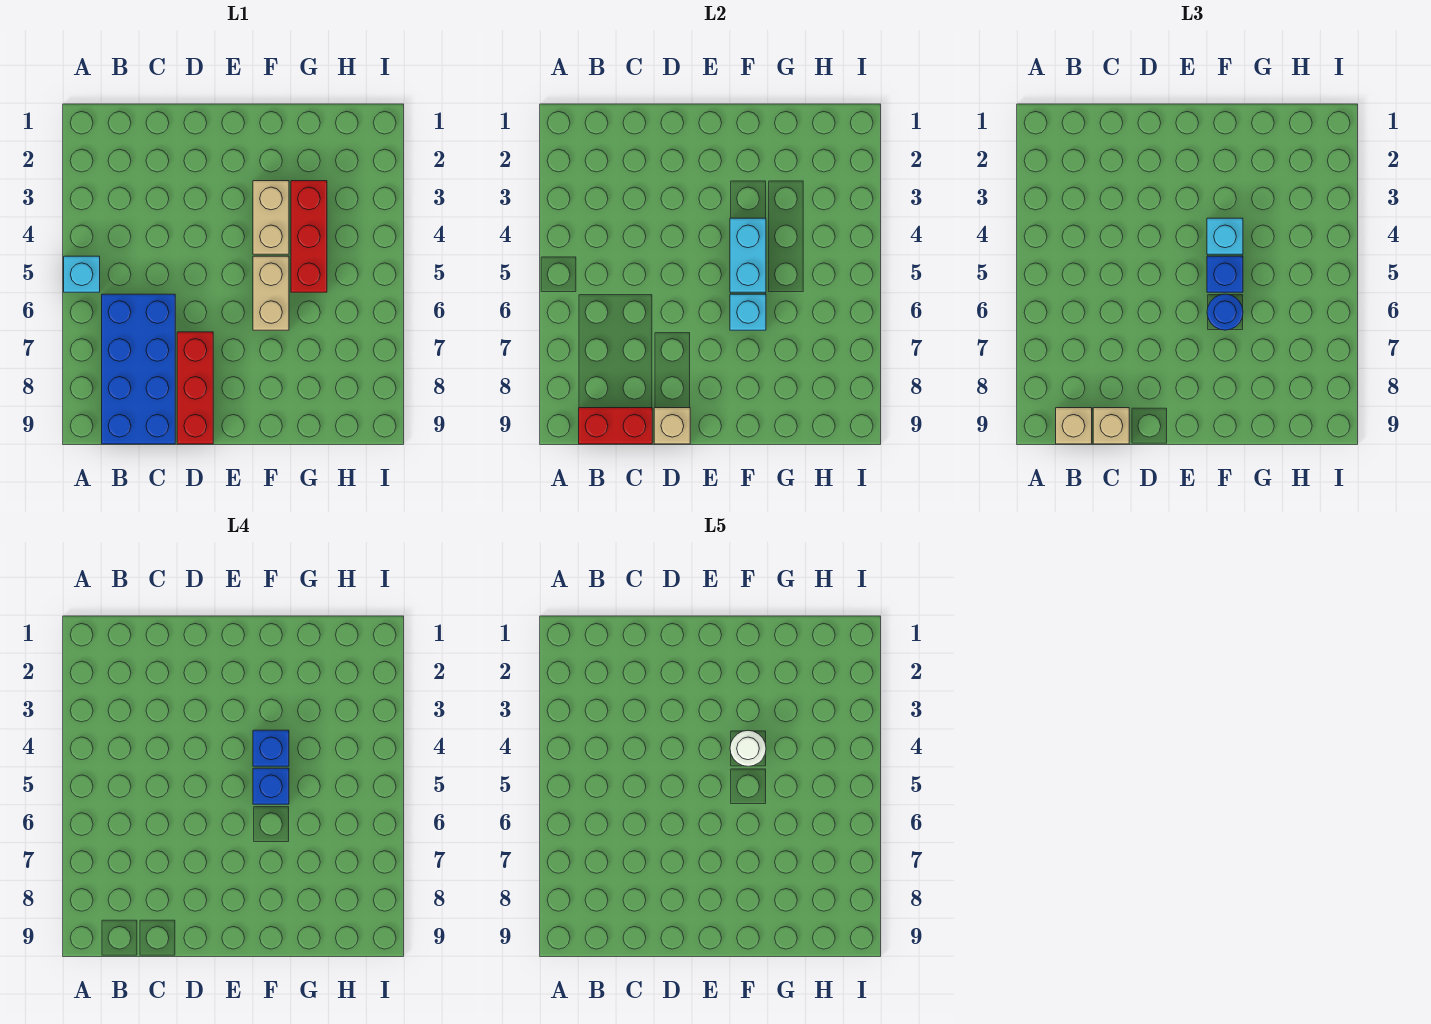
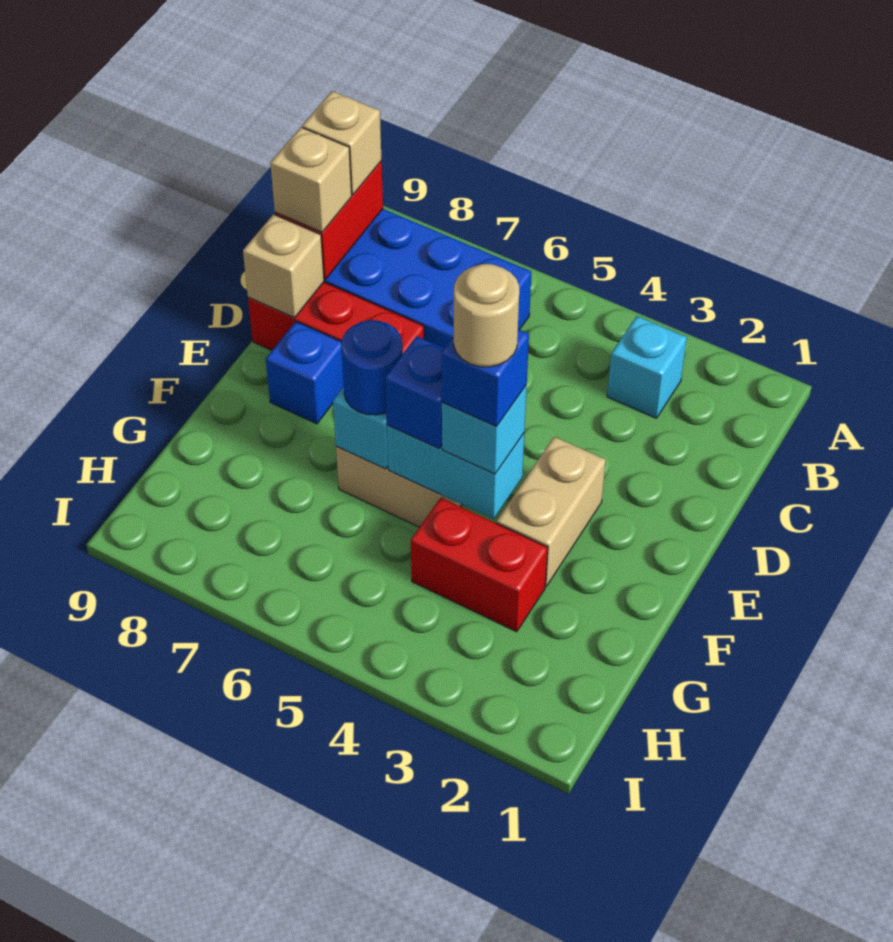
cyan 1x1 brick [64,256,100,292] -> cyan 1x1 brick moved to [607,316,687,418]
tan 1x2 brick [253,181,289,254] -> tan 1x2 brick turned to [496,437,606,586]
white 1x1 round brick [730,730,766,766] -> tan 1x1 round brick [454,264,519,367]
blue 1x1 brick [253,768,289,804] -> blue 1x1 brick moved to [266,322,344,424]
red 1x3 brick [291,181,327,292] -> red 1x2 brick [411,498,548,632]

